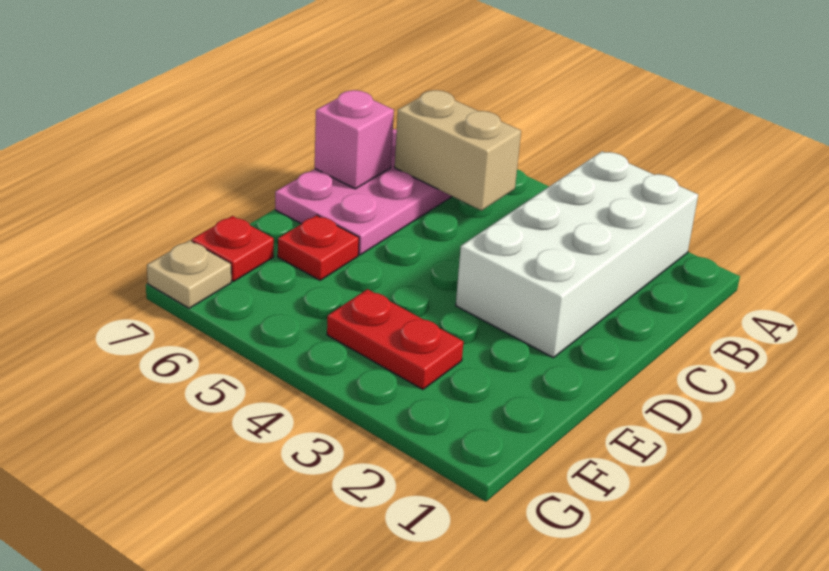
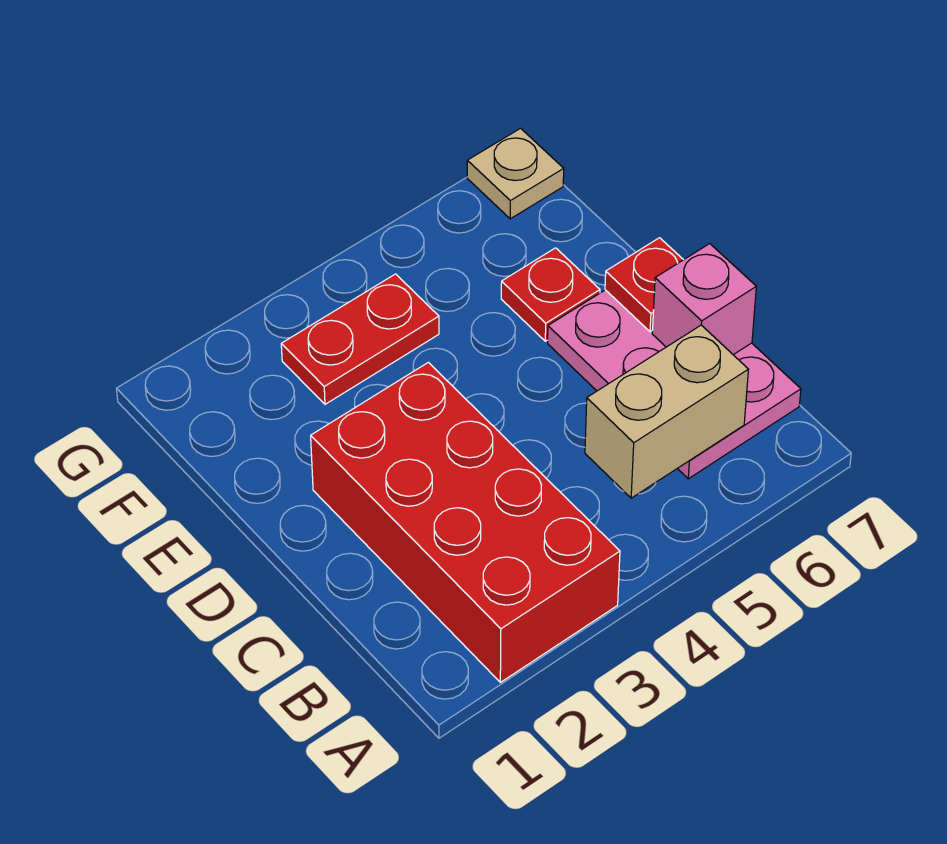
white 2x4 brick [456,151,698,358] -> red 2x4 brick [311,362,620,682]
red 1x1 plate [192,216,274,281] -> red 1x1 plate moved to [605,238,683,332]

